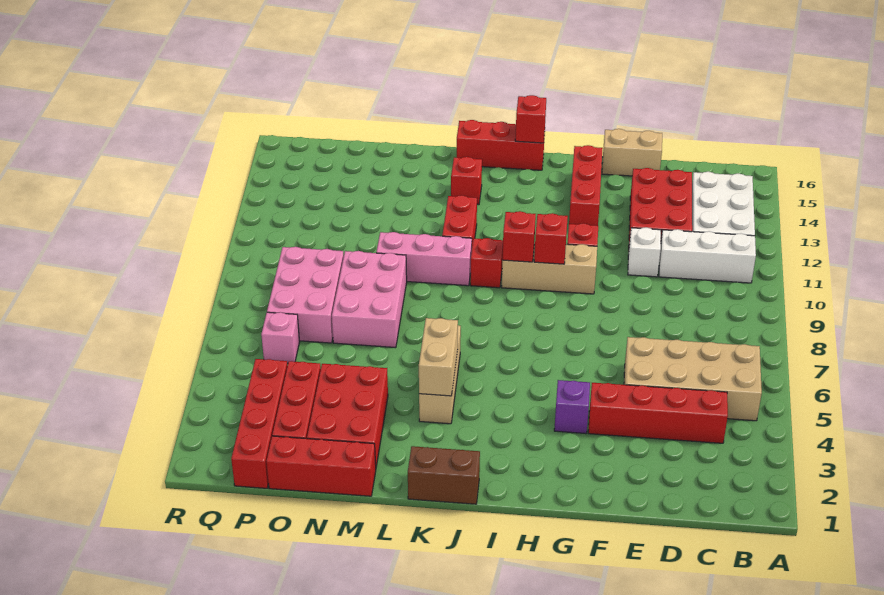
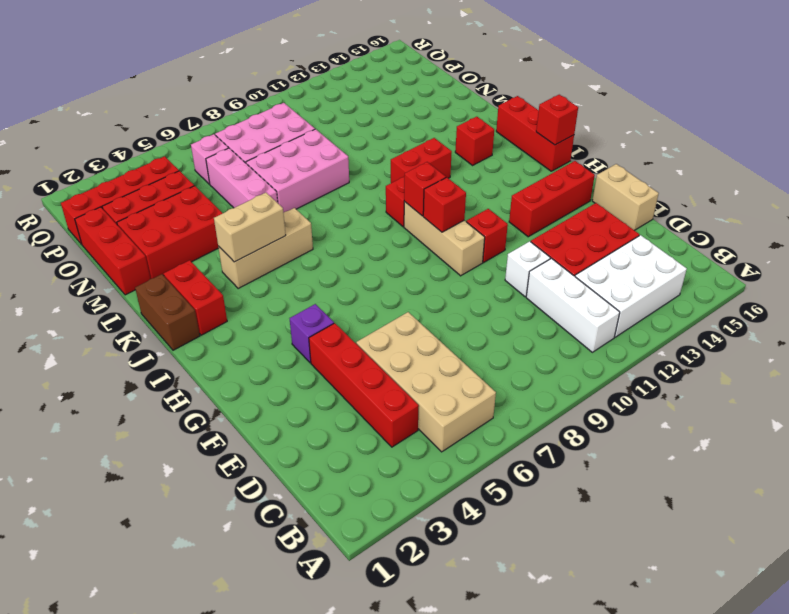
none -> red 1x2 brick [164,260,227,335]
pink 1x3 brick [376,232,472,286] -> pink 1x3 brick moved to [206,148,278,208]

